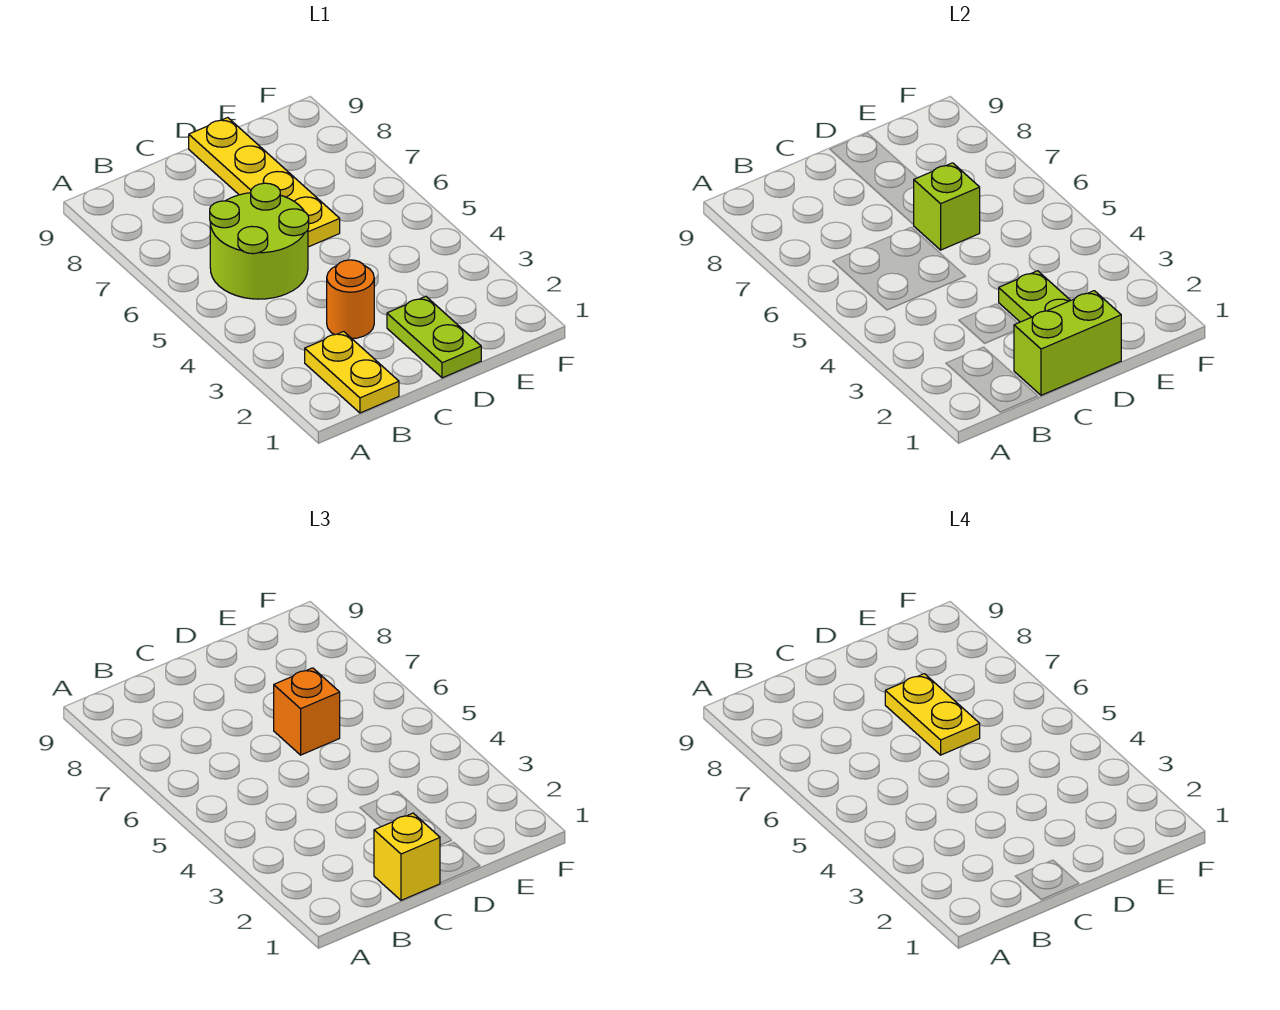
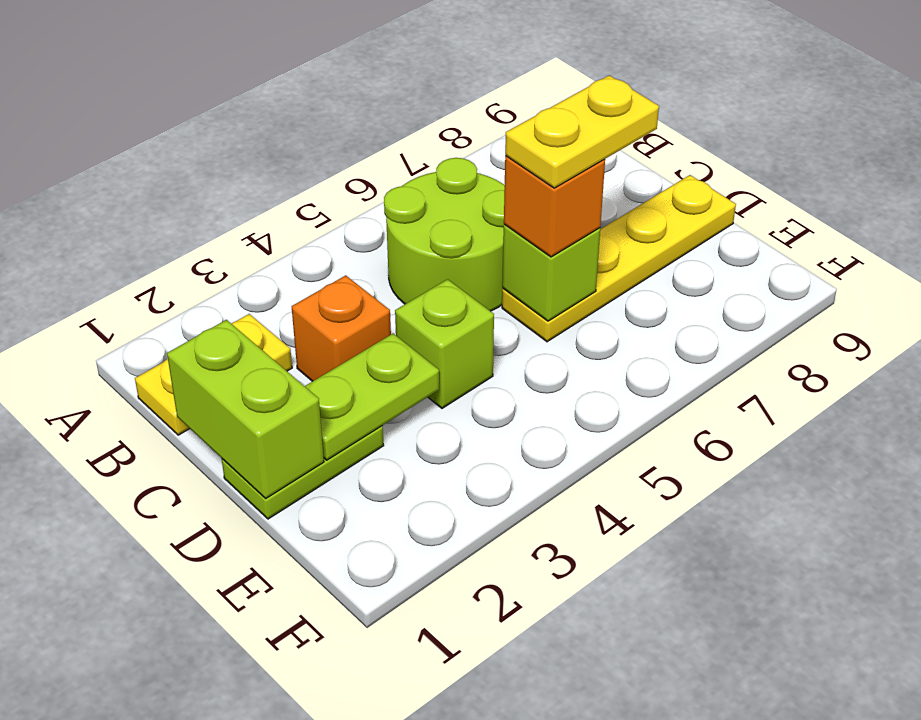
yellow 1x1 brick [374,813,440,900] -> none
orange 1x1 round brick [327,260,374,339] -> orange 1x1 brick [292,275,391,381]
none -> lime 1x1 brick [395,279,494,408]

